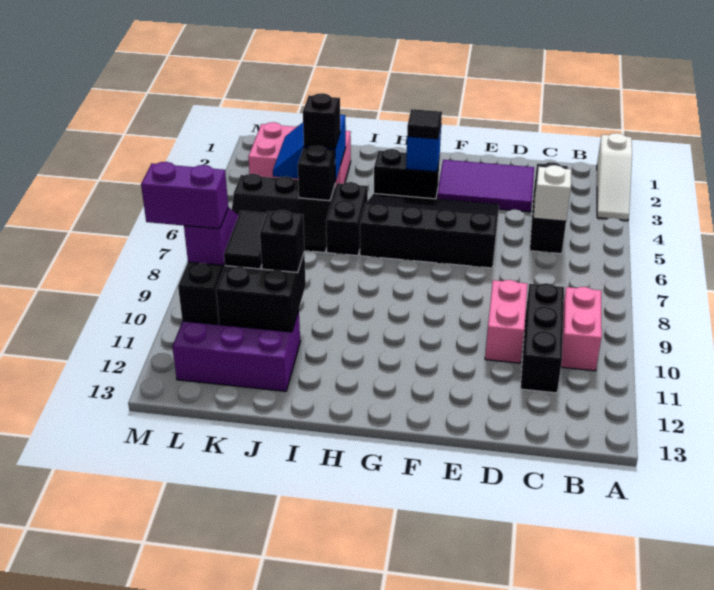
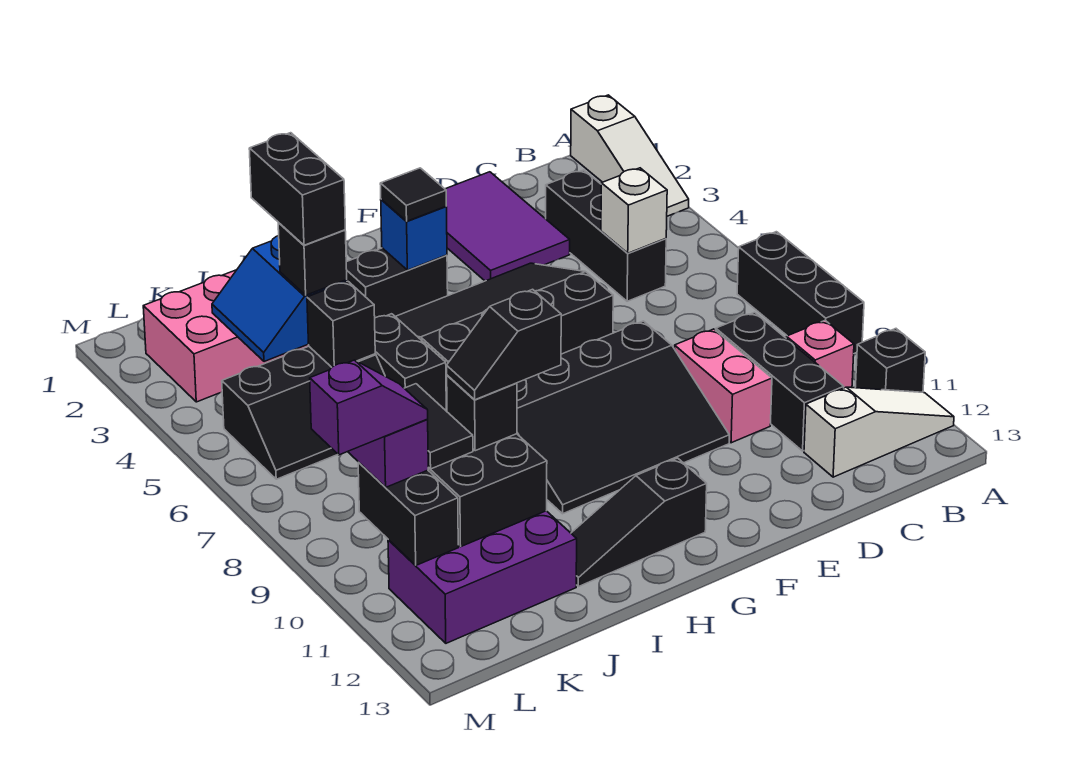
none -> black 1x3 brick [737,232,864,353]
none -> black 1x1 brick [855,329,925,392]
none -> white 1x3 slope [804,387,954,477]
pink 1x2 brick [561,287,602,371] -> pink 1x1 brick [786,320,854,388]
purple 2x3 tile [437,160,534,212] -> purple 2x3 tile turned to [445,172,570,281]
none -> black 3x4 slope [517,321,729,514]
none -> black 1x3 slope [571,458,707,587]
none -> black 1x2 slope [447,289,561,400]
none -> black 1x2 brick [249,133,345,245]
purple 1x2 brick [141,162,228,229] -> purple 1x2 slope [310,360,428,455]

